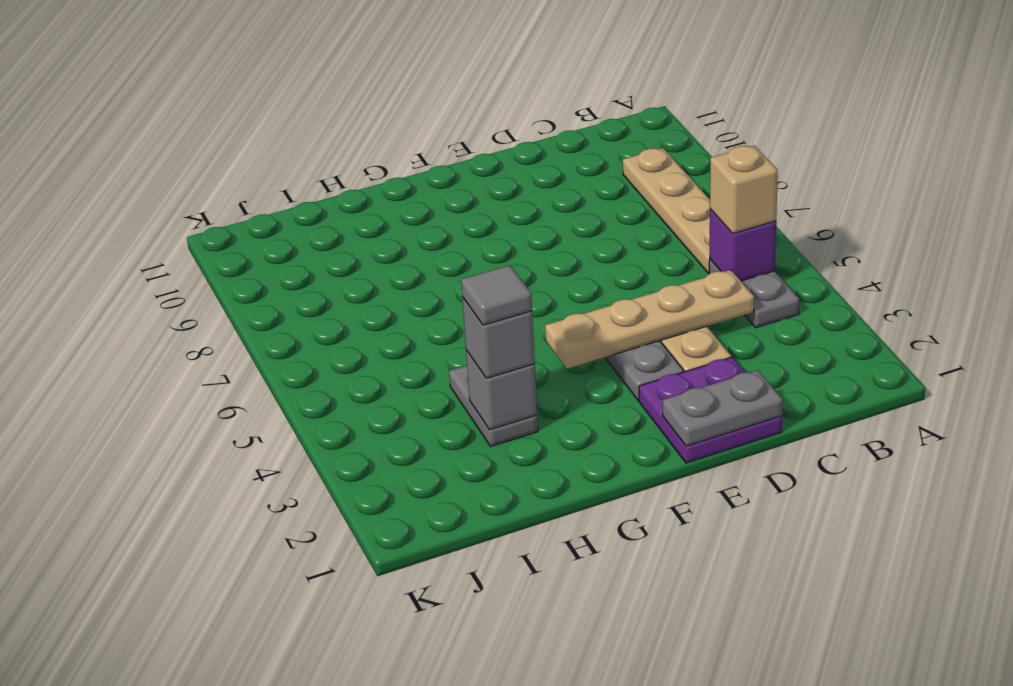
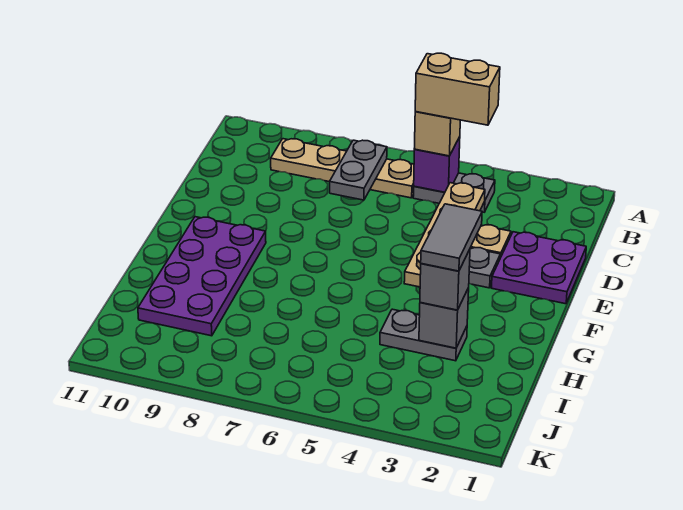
none -> tan 1x2 brick [415,53,500,125]
grey 1x2 plate [663,370,783,446] -> grey 1x2 plate moved to [330,140,387,200]
none -> purple 2x4 plate [138,217,266,336]
grey 1x1 tile [461,265,532,325] -> grey 1x2 tile [421,204,482,271]

